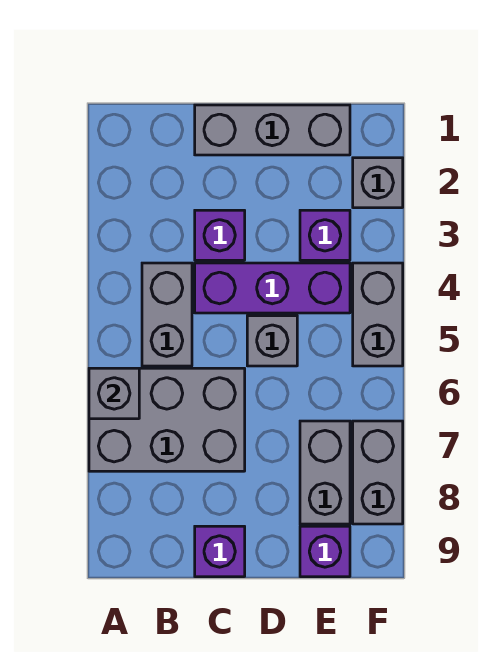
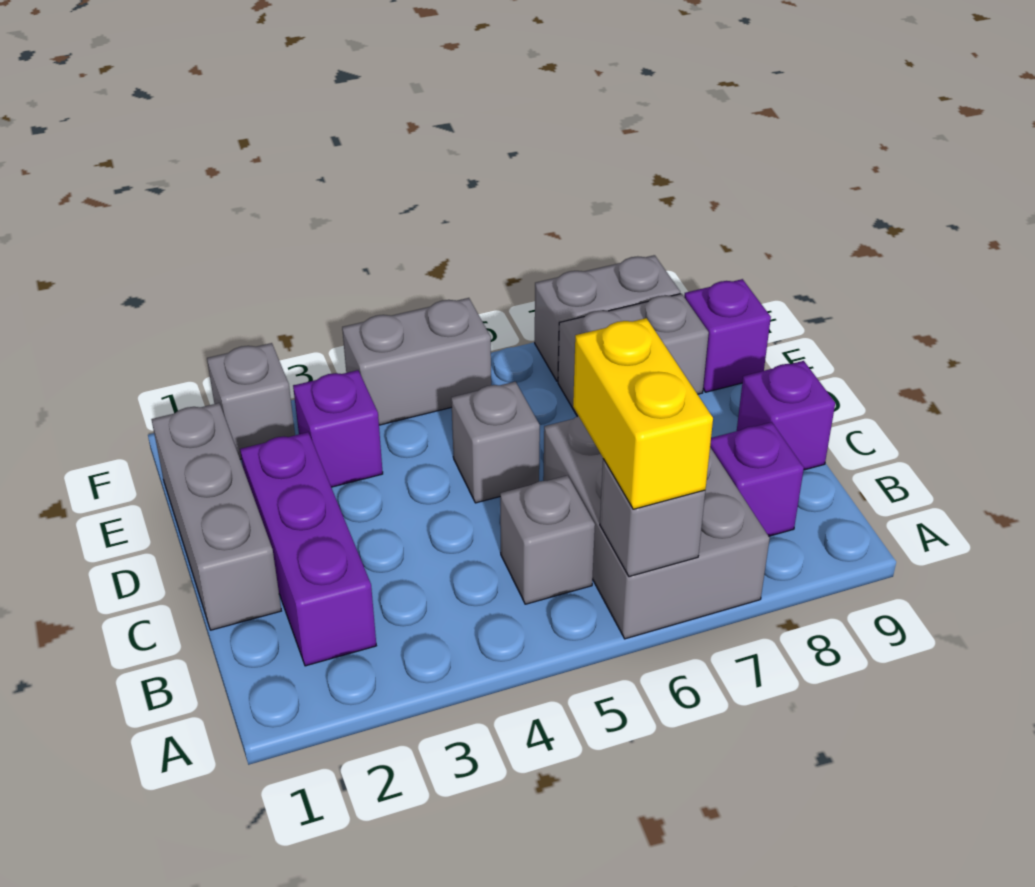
none -> yellow 1x2 brick [573,318,713,509]
grey 1x2 brick [142,263,192,366] -> grey 1x1 brick [500,475,595,604]
purple 1x1 brick [195,210,245,260] -> purple 1x1 brick moved to [710,422,804,536]
purple 1x3 brick [195,263,350,313] -> purple 1x3 brick moved to [240,432,376,666]

